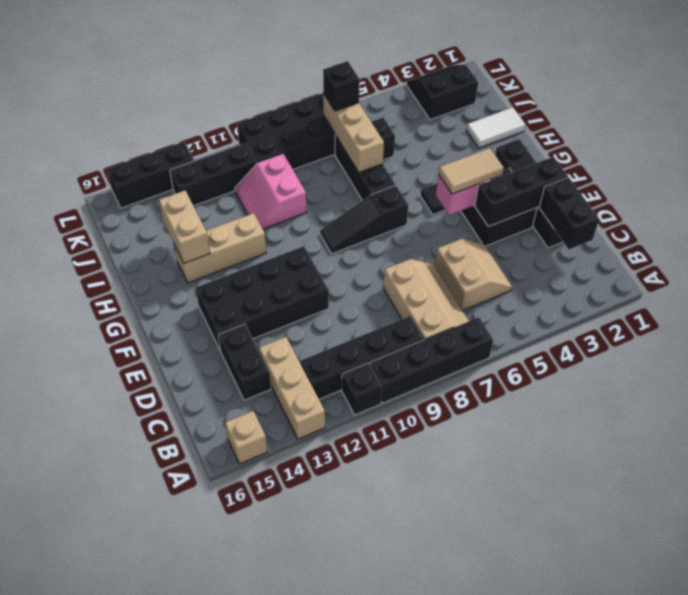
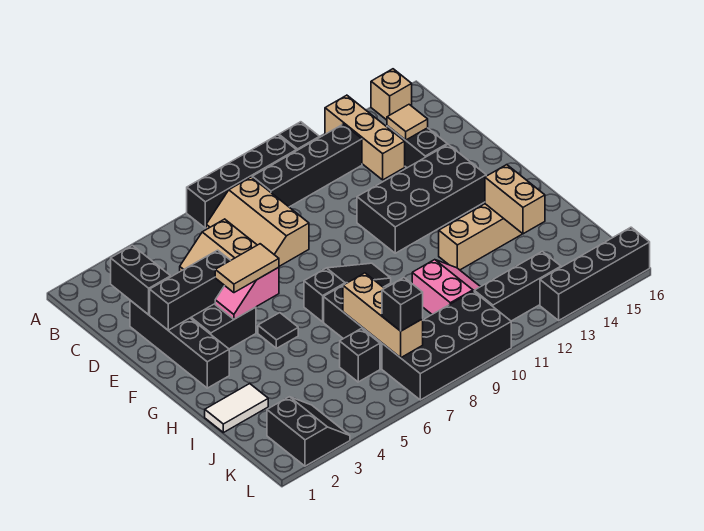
none -> tan 1x1 tile [387,105,428,140]
black 2x2 slope [407,65,478,120] -> black 2x2 slope turned to [267,397,350,466]
black 1x3 brick [107,142,194,208] -> black 1x4 brick [540,227,650,320]

